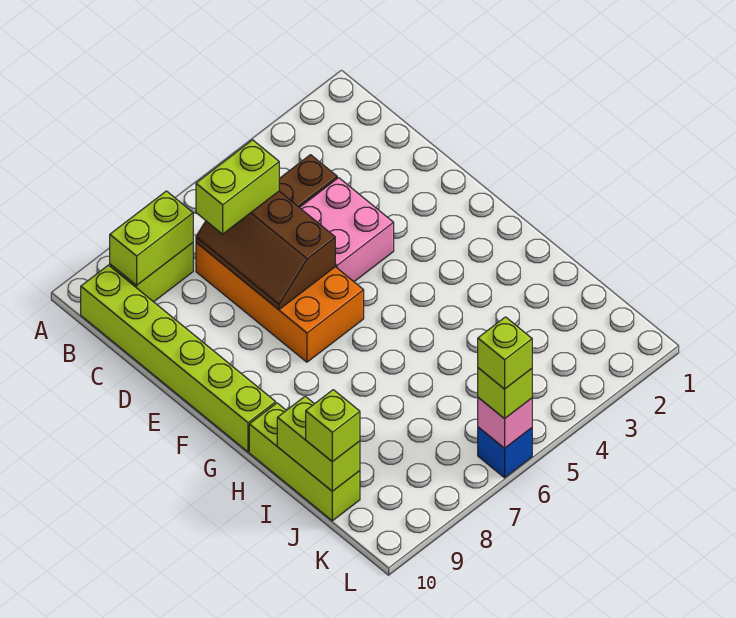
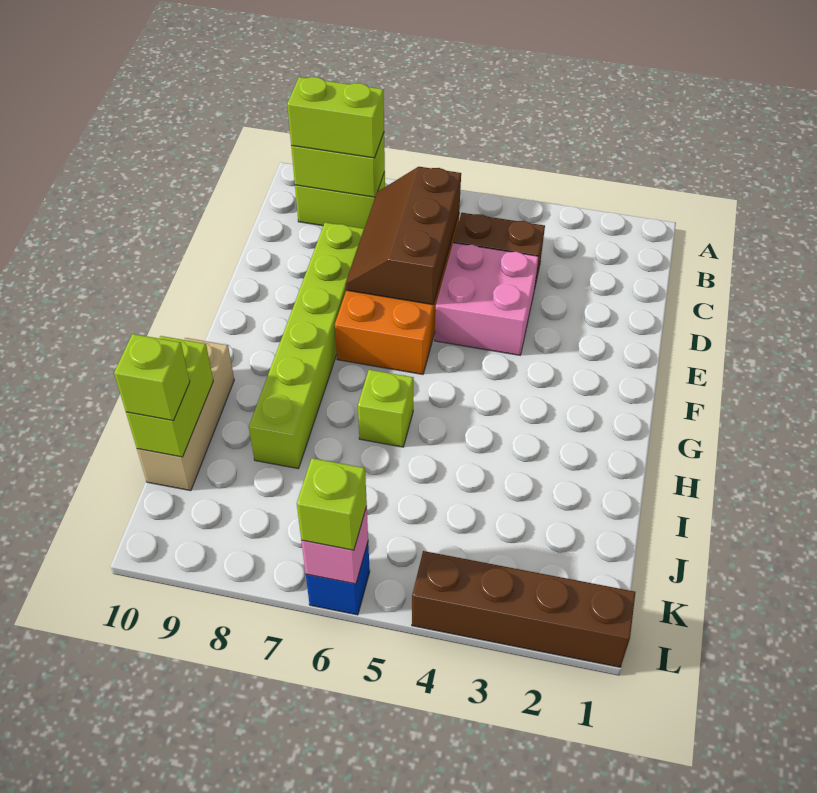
lime 1x6 brick [81,265,276,452] -> lime 1x6 brick moved to [249,223,364,469]
lime 1x2 brick [196,140,279,234] -> lime 1x2 brick moved to [287,77,384,158]
lime 1x3 brick [249,403,360,521] -> tan 1x3 brick [137,338,234,491]
none -> brown 1x4 brick [412,551,635,667]
lime 1x1 brick [478,317,532,389] -> lime 1x1 brick moved to [358,370,414,447]

